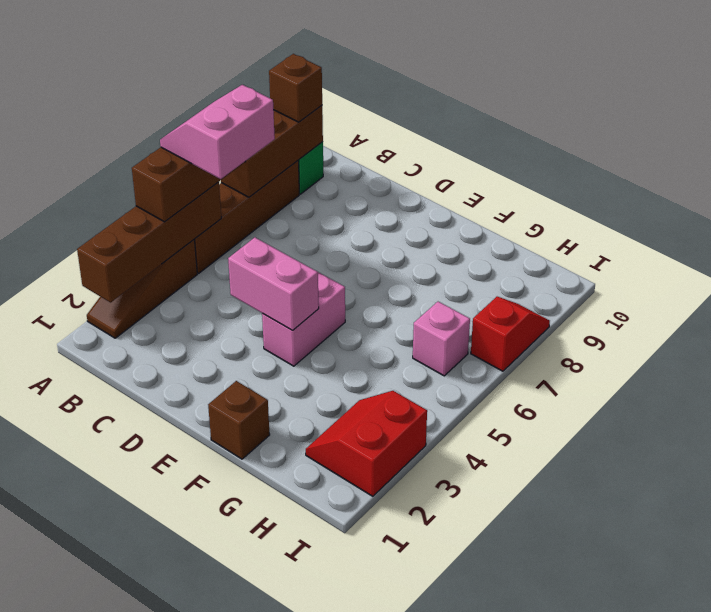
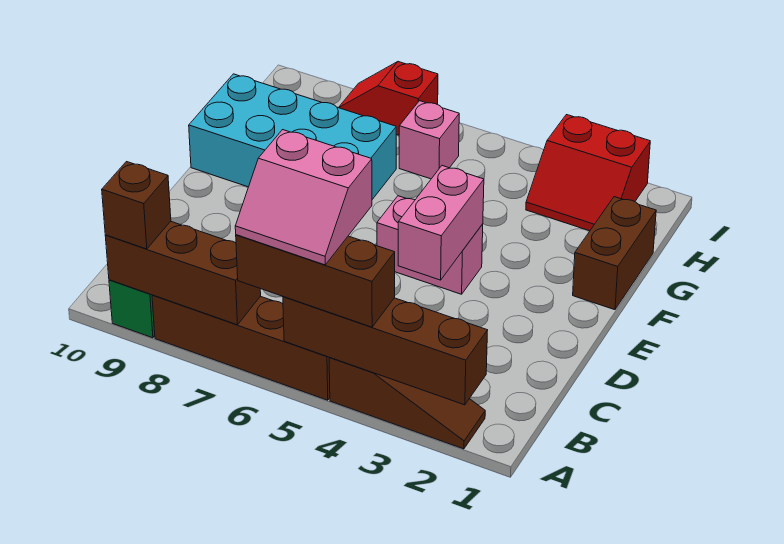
brown 1x1 brick [208,381,270,459] -> brown 1x2 brick [573,197,656,310]
none -> cyan 2x4 brick [189,74,396,199]

